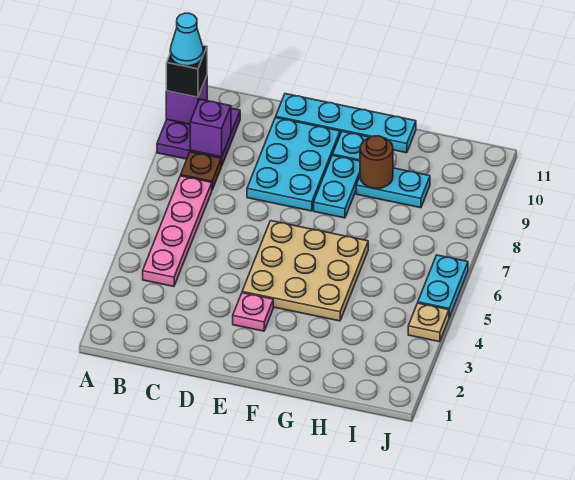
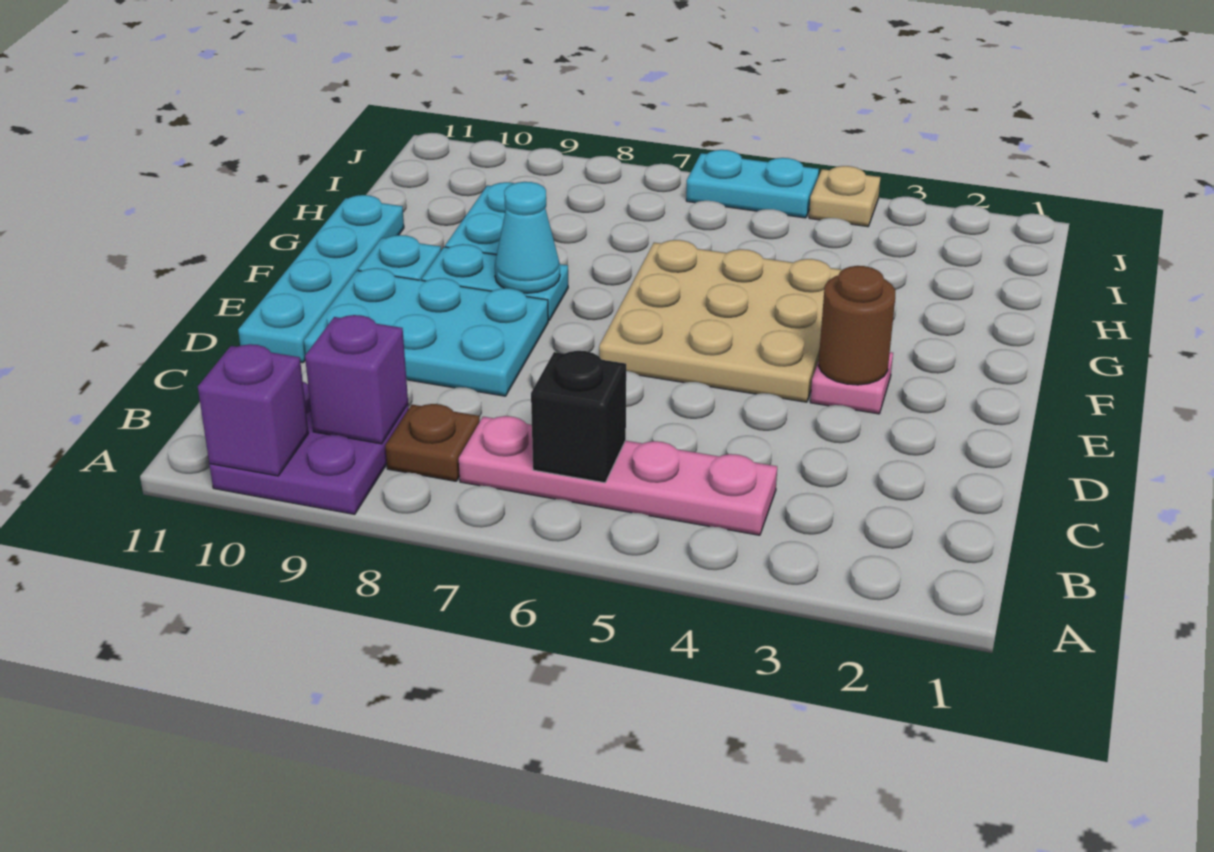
black 1x1 brick [166,45,207,97] -> black 1x1 brick moved to [531,351,626,483]
cyan 1x1 cone [170,13,203,66] -> cyan 1x1 cone moved to [495,182,560,293]
brown 1x1 round brick [360,136,393,189] -> brown 1x1 round brick moved to [818,266,895,385]

